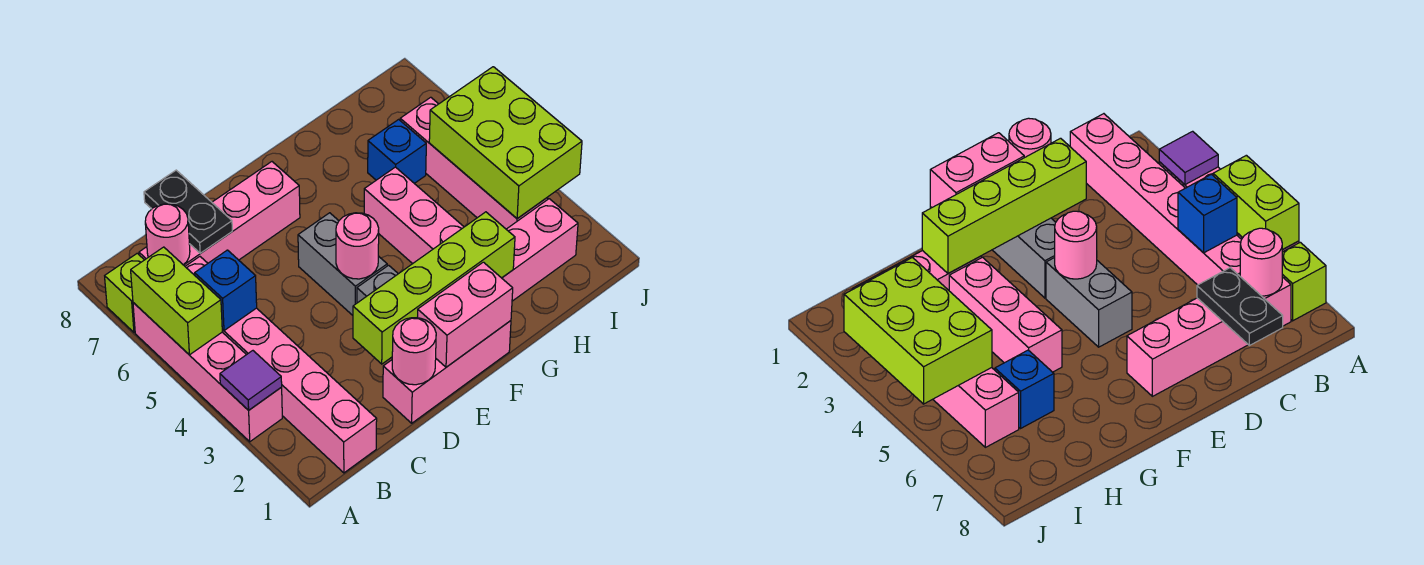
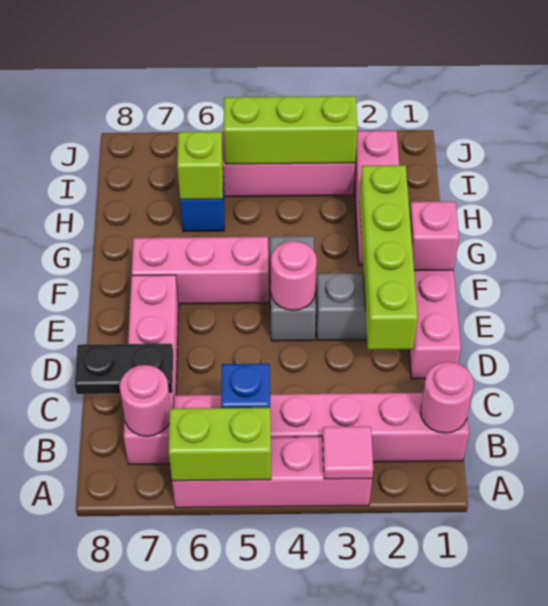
purple 1x1 tile [220,351,282,410] -> pink 1x1 tile [323,427,373,479]
lime 1x1 brick [105,253,144,332] -> lime 1x1 brick moved to [177,132,223,199]
pink 1x1 round brick [392,318,436,385] -> pink 1x1 round brick moved to [420,362,474,433]
pink 1x2 brick [417,262,513,367] -> pink 1x1 brick [410,202,459,271]
grey 1x2 brick [298,213,387,315] -> grey 1x2 brick turned to [270,236,316,341]
pink 1x3 brick [364,167,464,264] -> pink 1x3 brick moved to [132,237,269,304]
lime 2x3 brick [429,67,582,219] -> lime 1x3 brick [224,96,358,164]

